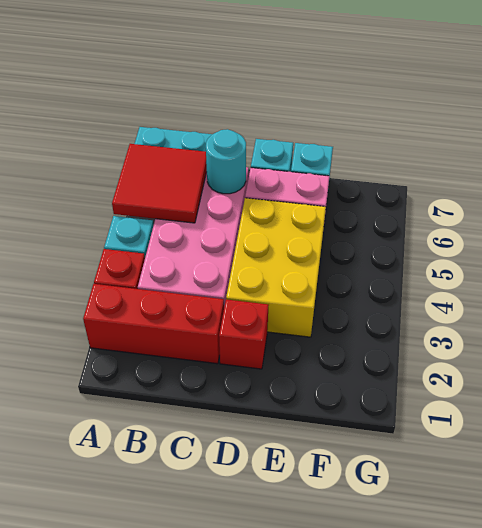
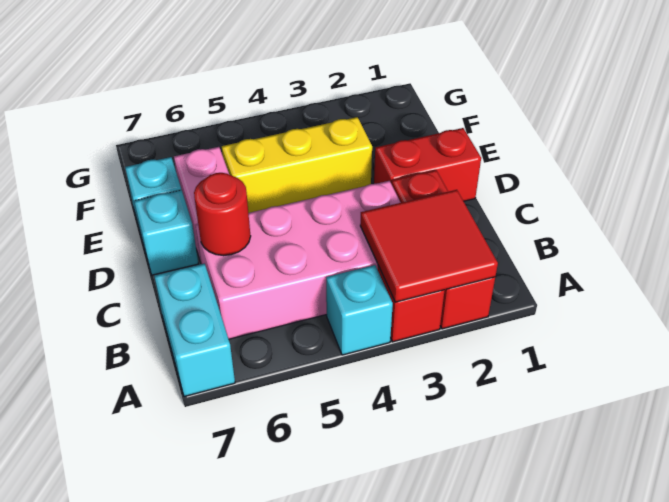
red 2x2 tile [112,144,207,223] -> red 2x2 tile moved to [360,190,498,302]
cyan 1x1 round brick [206,129,246,194] -> red 1x1 round brick [194,173,251,256]
red 1x1 brick [219,299,268,369] -> red 1x2 brick [374,128,481,201]
yellow 2x3 brick [226,198,326,337] -> yellow 1x3 brick [222,117,372,213]

